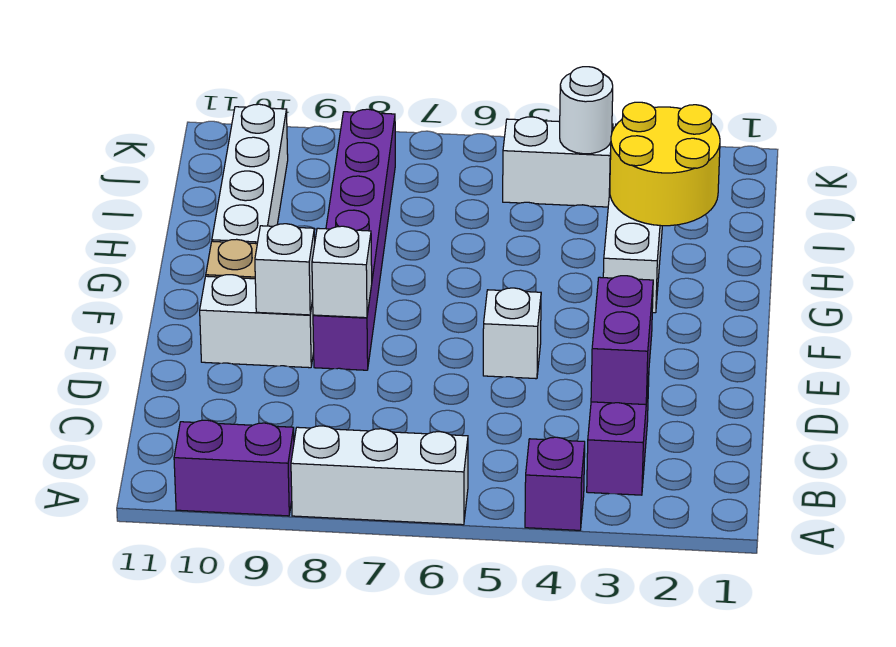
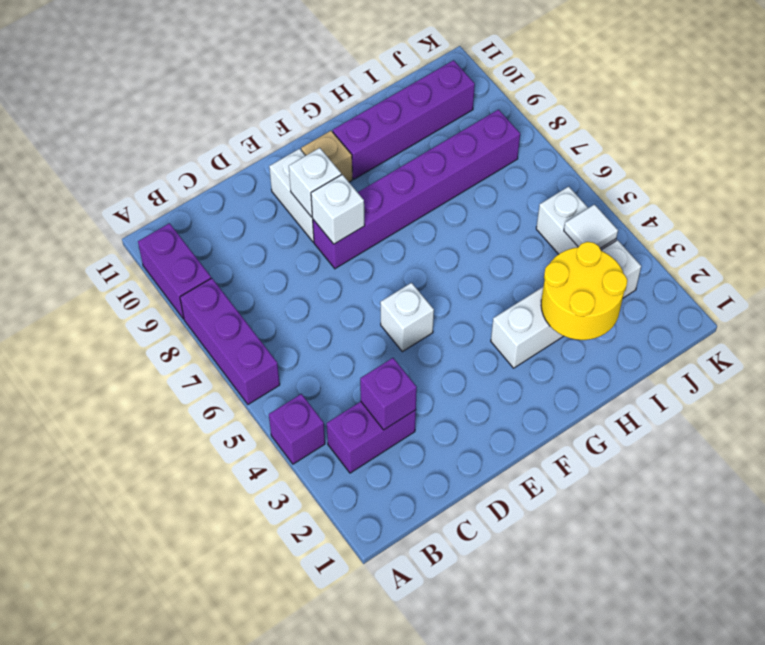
white 1x3 brick [291,426,468,525] -> purple 1x3 brick [180,278,280,404]
purple 1x2 brick [591,276,653,405] -> purple 1x1 brick [360,358,417,430]
white 1x4 brick [212,104,288,244] -> purple 1x4 brick [333,60,475,179]
white 1x1 round brick [560,67,613,154] -> white 1x1 tile [564,204,618,248]

